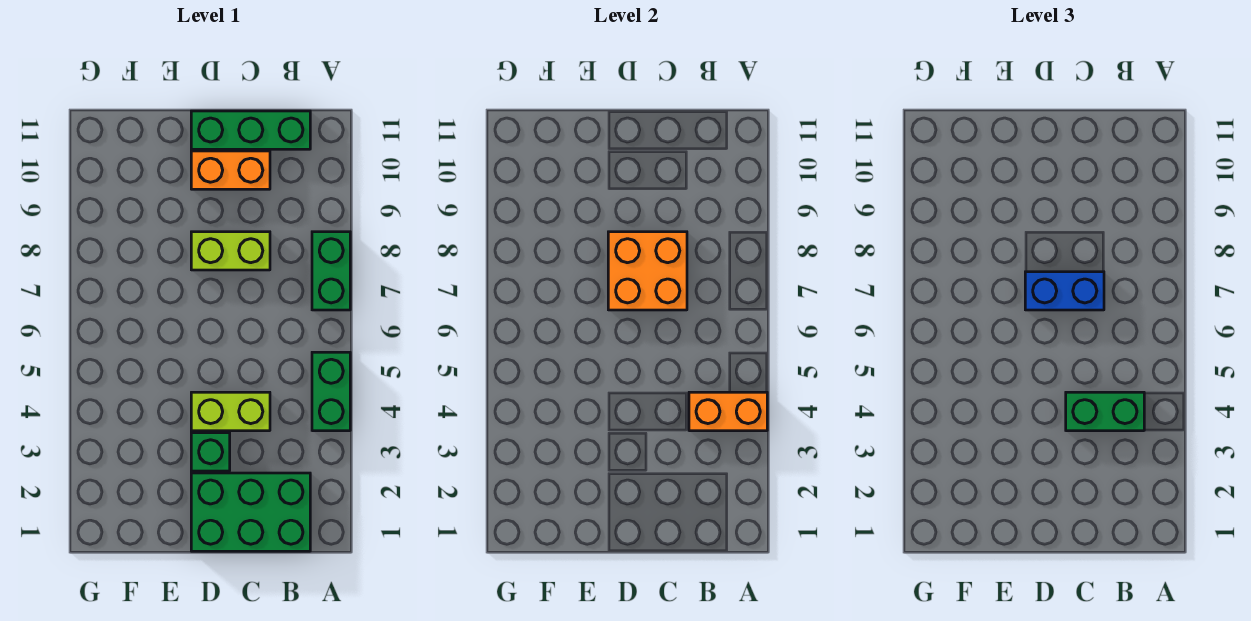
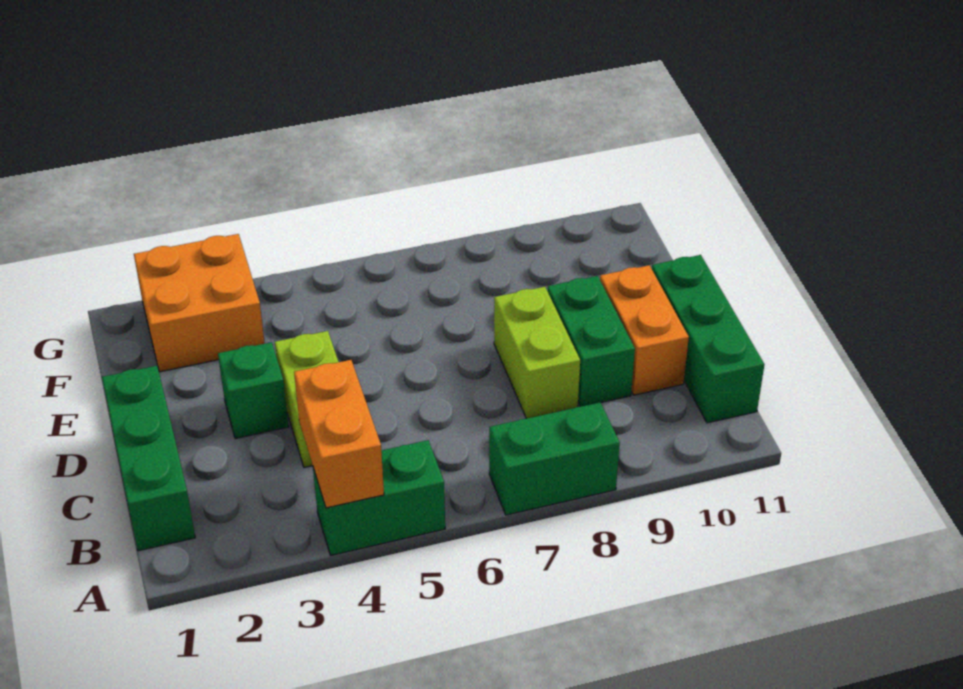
green 2x3 brick [191,473,310,551] -> green 1x3 brick [102,366,195,551]
green 1x2 brick [1066,392,1144,431] -> green 1x2 brick moved to [548,276,635,407]
orange 2x2 brick [608,232,687,310] -> orange 2x2 brick moved to [134,234,265,372]
blue 1x2 brick [1025,272,1104,310] -> none

